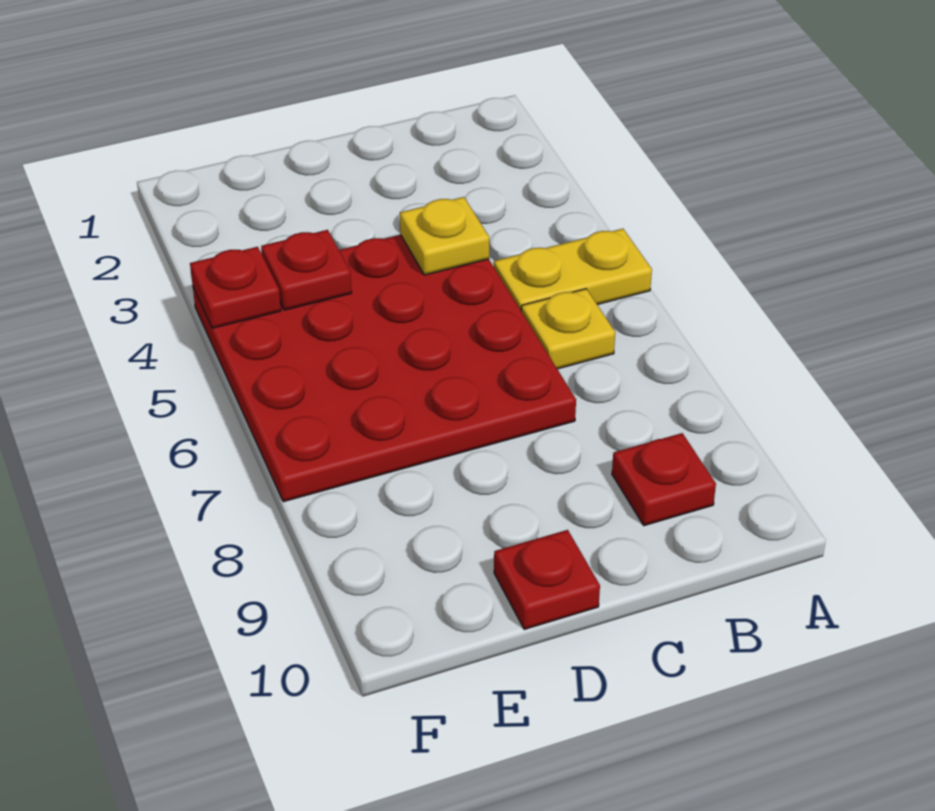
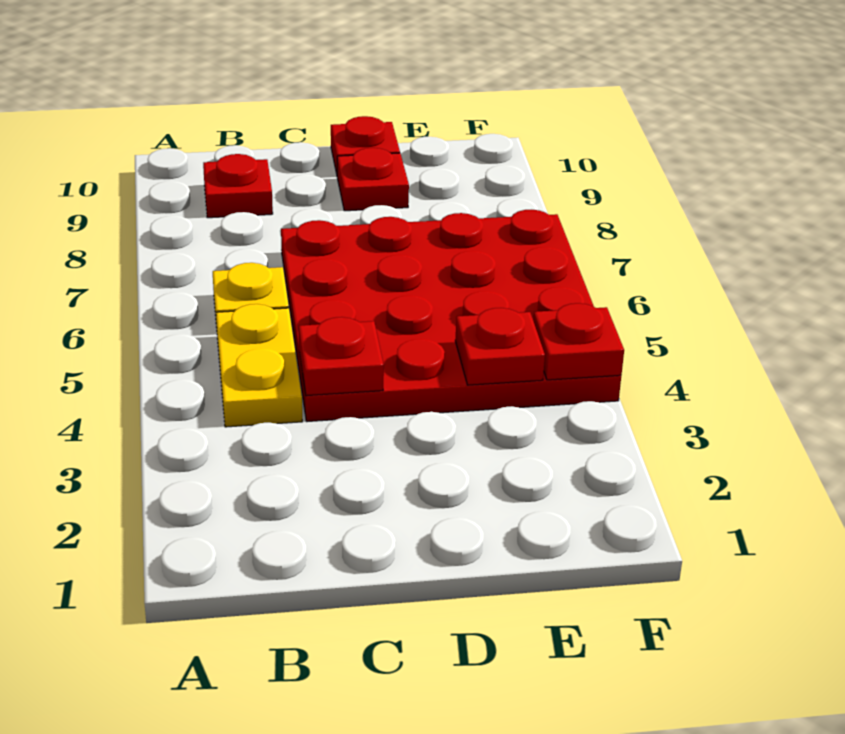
yellow 1x2 plate [494,229,652,310] -> yellow 1x2 plate turned to [216,304,302,427]
yellow 1x1 plate [400,197,489,275] -> red 1x1 plate [299,317,384,396]
none -> red 1x1 plate [337,148,409,211]

